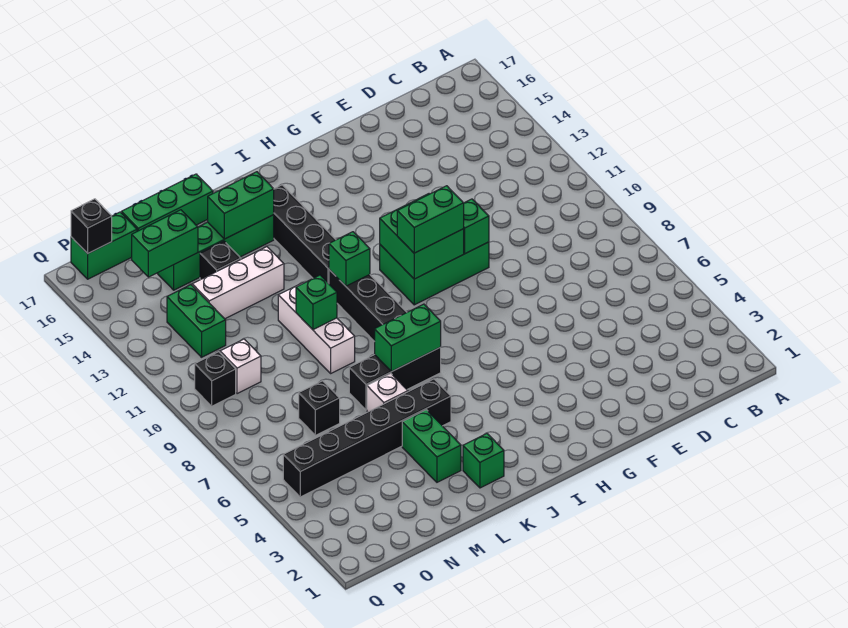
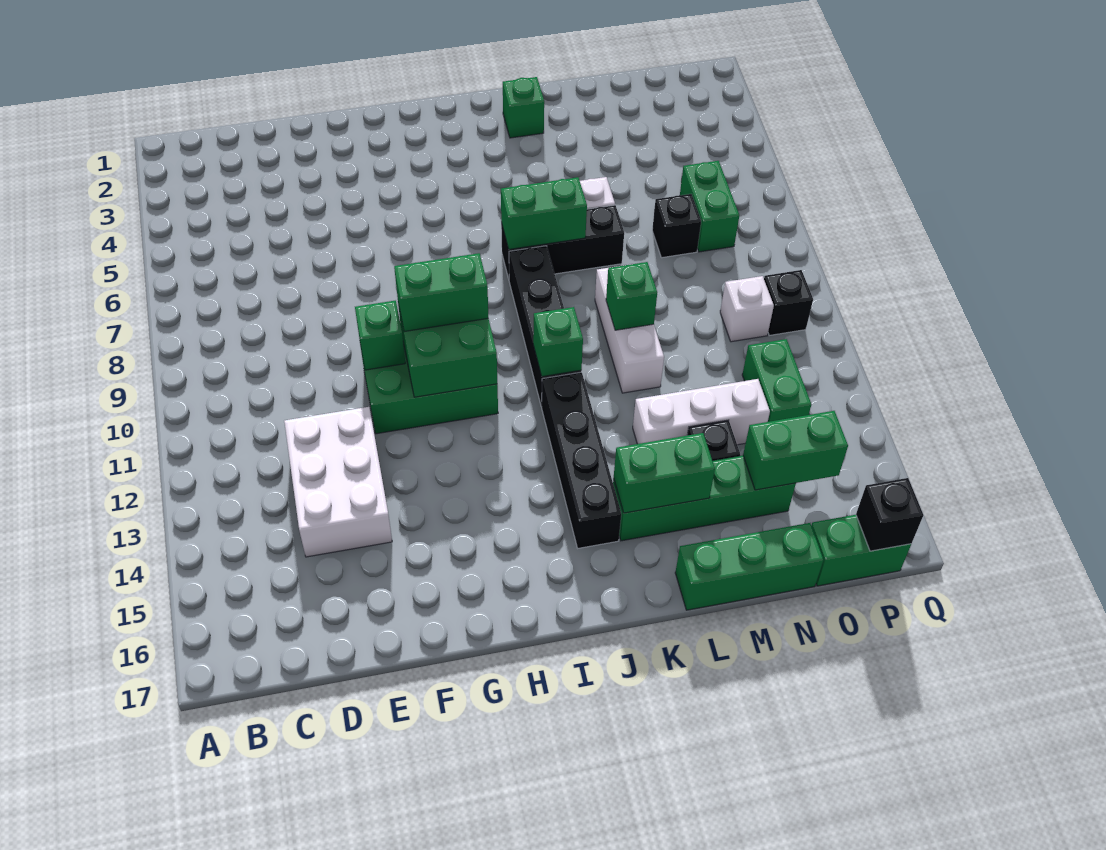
none -> white 2x3 brick [284,407,392,557]
black 1x6 brick [283,379,451,497] -> none
green 1x2 brick [402,410,461,482] -> green 1x2 brick moved to [680,161,739,252]

